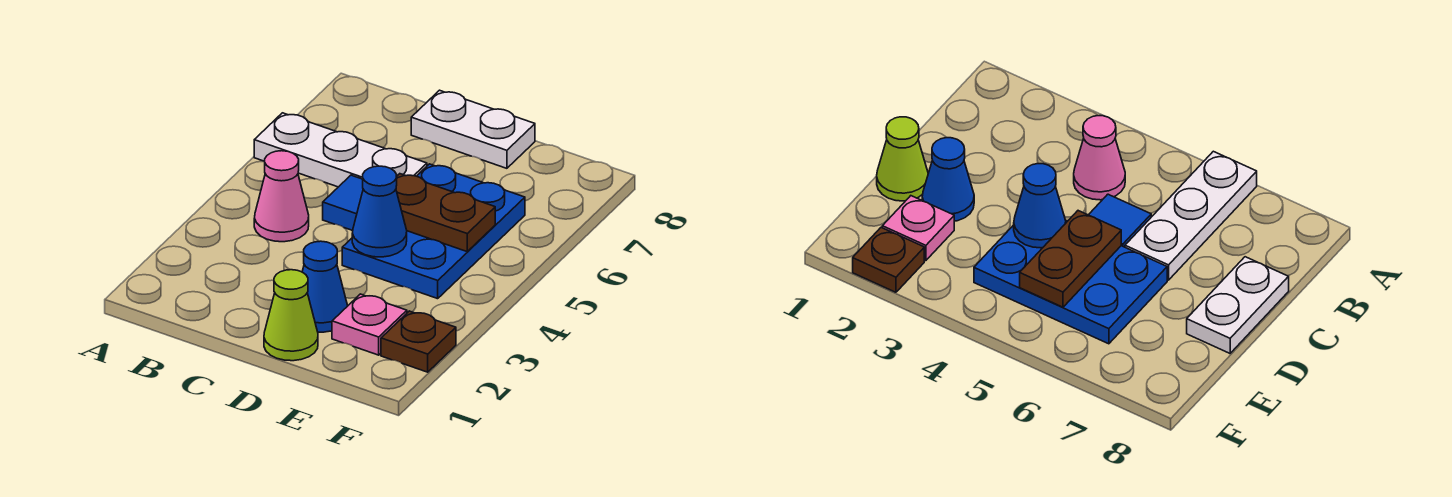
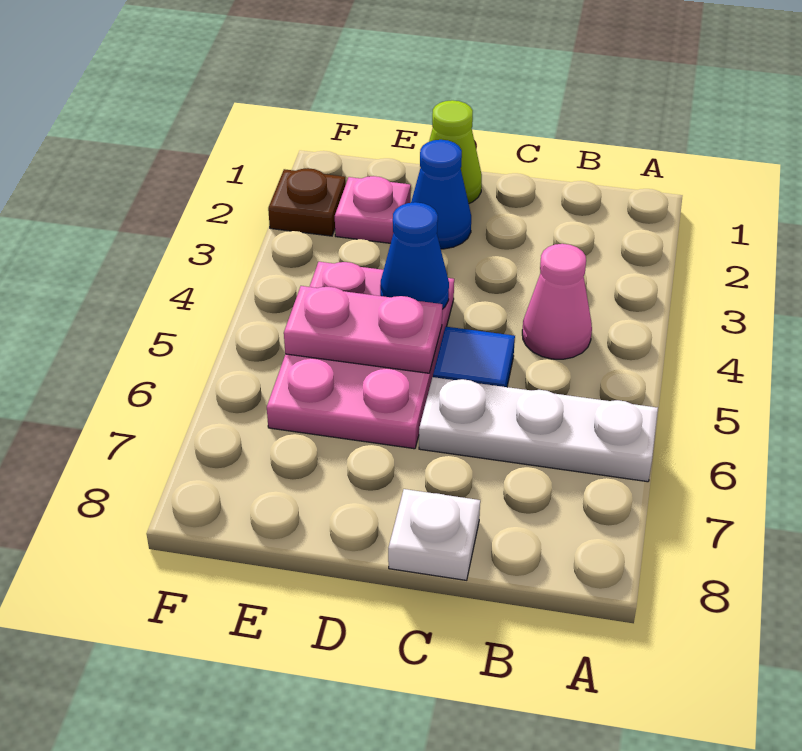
white 1x2 plate [411,90,535,168] -> white 1x1 plate [388,489,480,580]
blue 2x3 plate [342,164,525,299] -> pink 2x3 plate [267,262,454,449]
brown 1x2 plate [396,174,495,251] -> pink 1x2 plate [284,286,442,373]

